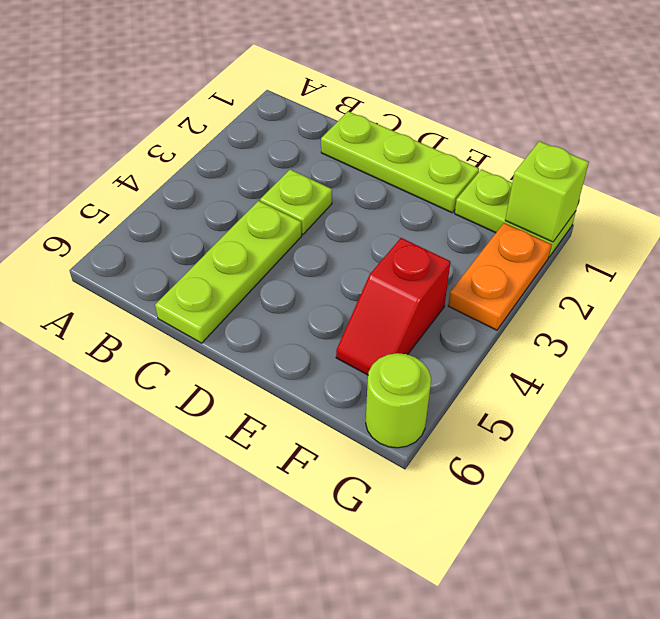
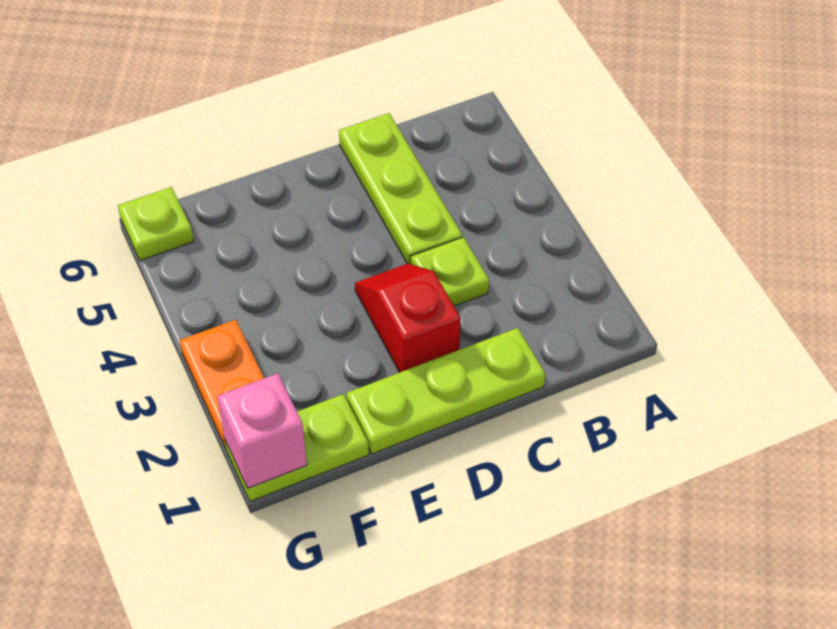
red 1x2 slope [336,238,450,375] -> red 1x2 slope moved to [355,263,460,372]
lime 1x1 brick [505,141,589,242] -> pink 1x1 brick [217,373,307,488]
lime 1x1 round brick [366,353,431,448] -> lime 1x1 plate [118,187,194,260]

